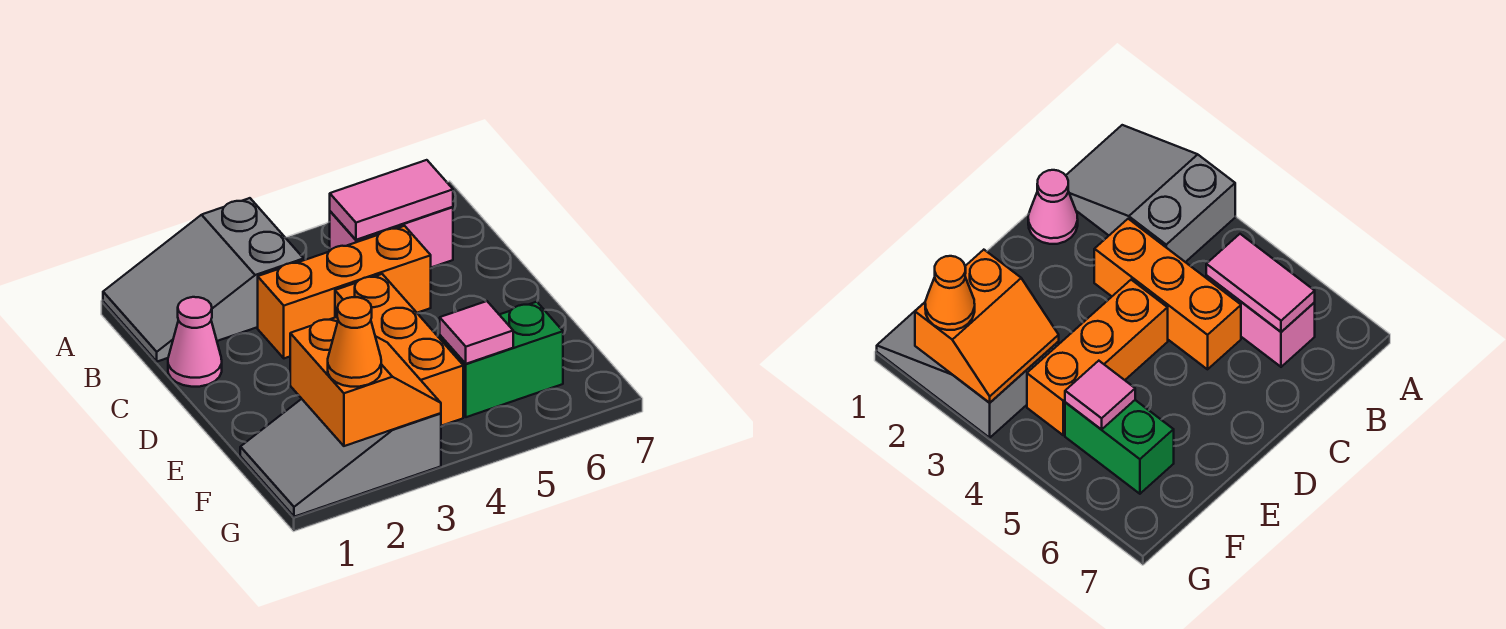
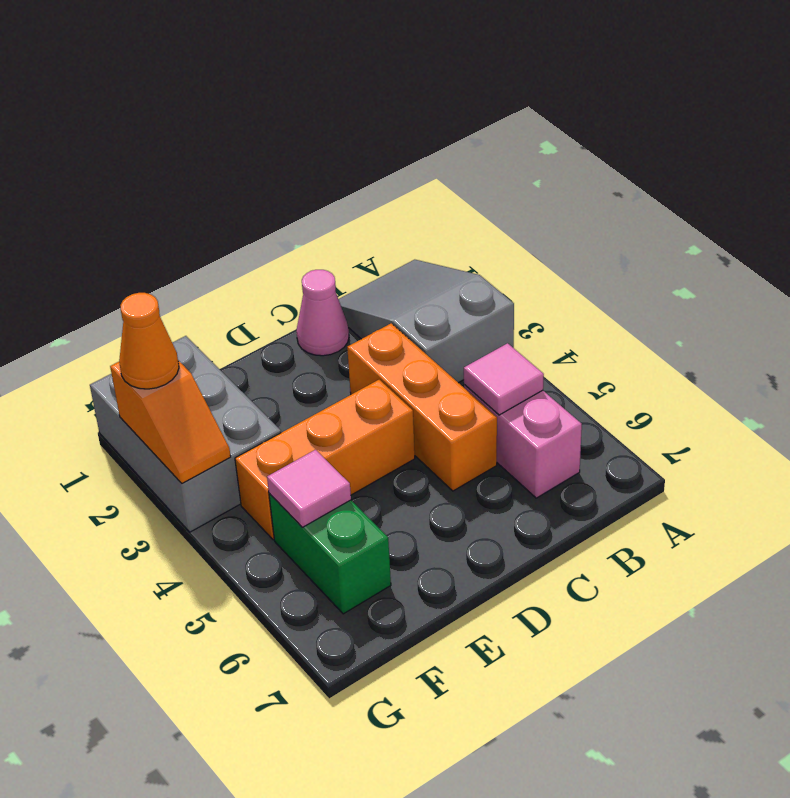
pink 1x2 tile [330,160,453,240] -> pink 1x1 tile [464,343,544,415]
grey 2x3 slope [240,399,441,517] -> grey 2x3 brick [90,336,281,532]
orange 2x2 slope [290,317,441,446] -> orange 1x2 slope [110,360,231,483]

